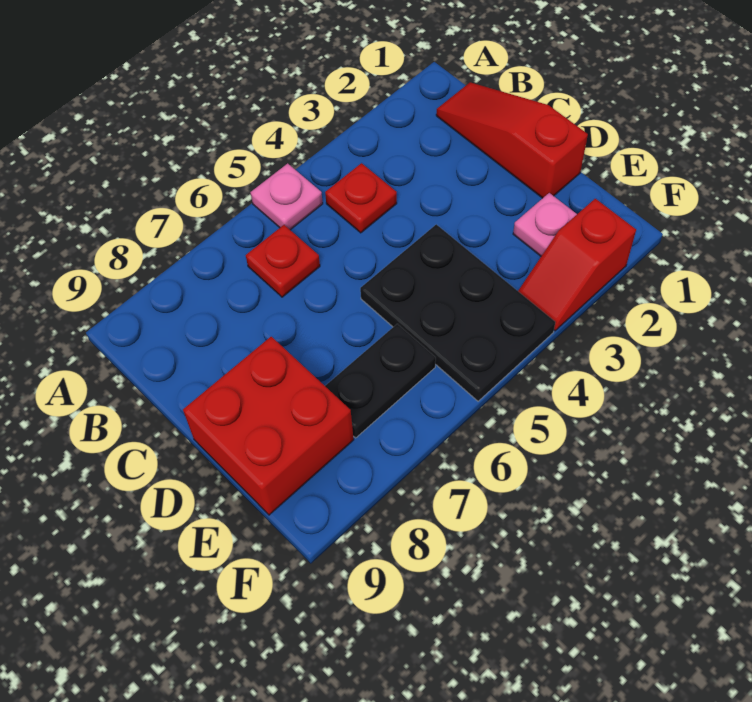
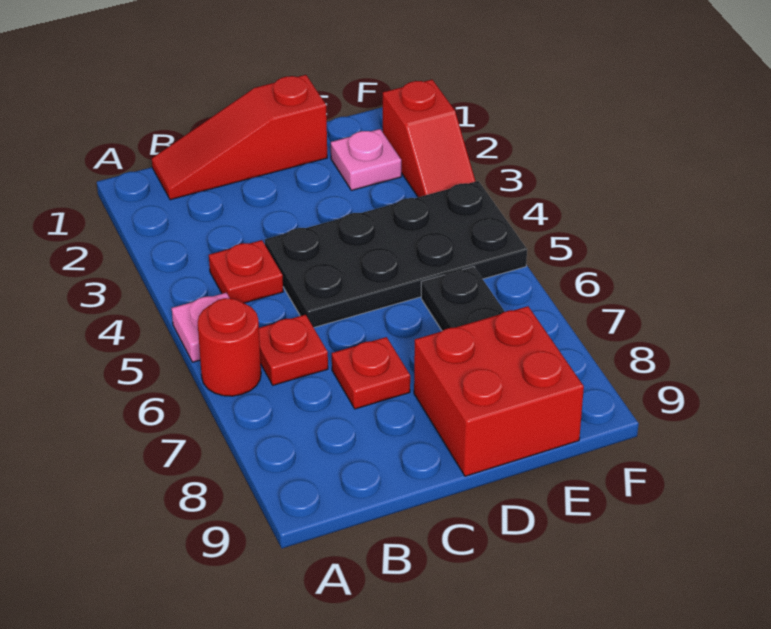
none -> red 1x1 round brick [198,298,261,396]
none -> red 1x1 plate [332,337,410,409]
black 2x3 plate [360,224,555,401] -> black 2x4 plate [265,181,527,328]

